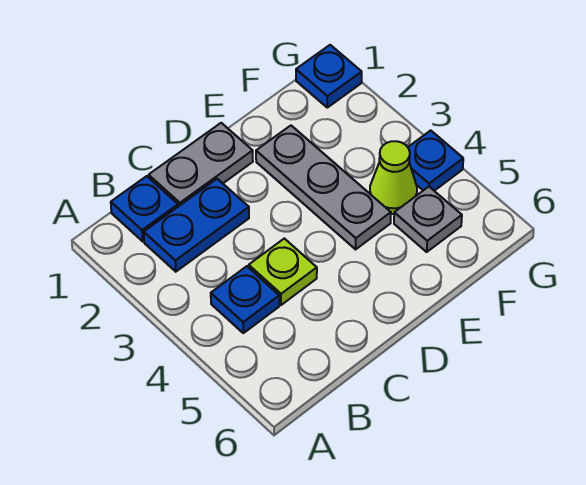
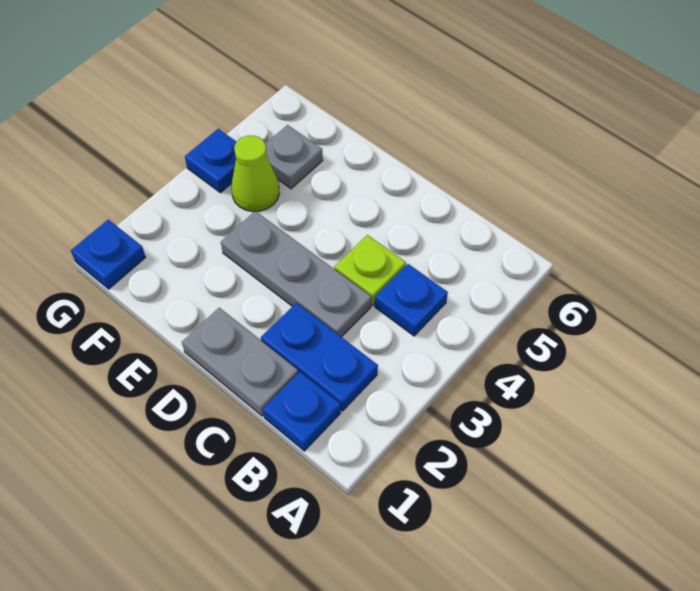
grey 1x3 plate [256,126,391,249] -> grey 1x3 plate turned to [221,211,371,337]

